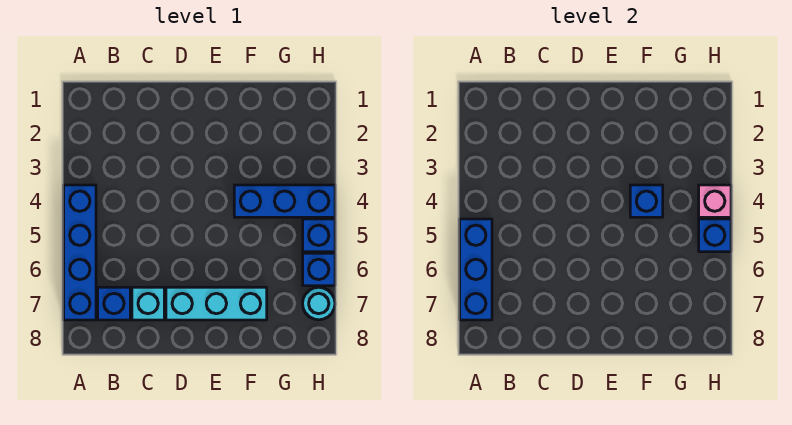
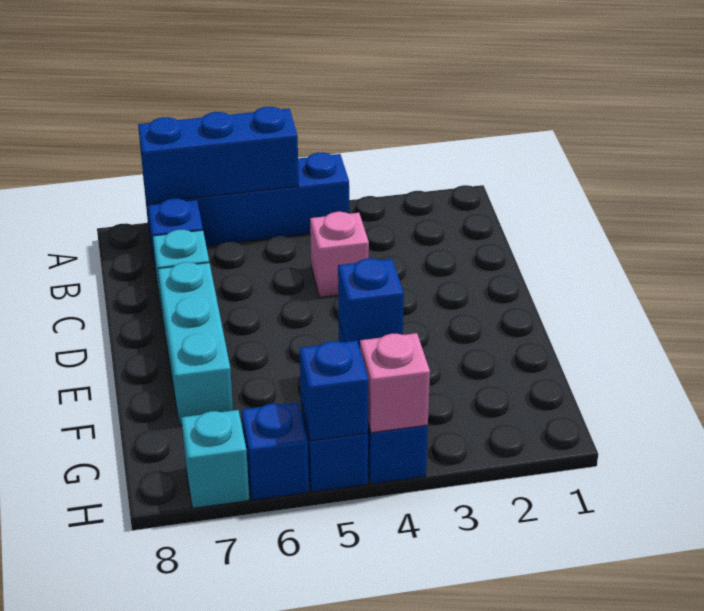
none -> pink 1x1 brick [310,212,369,297]
cyan 1x1 round brick [303,287,335,320] -> cyan 1x1 brick [181,410,249,508]

